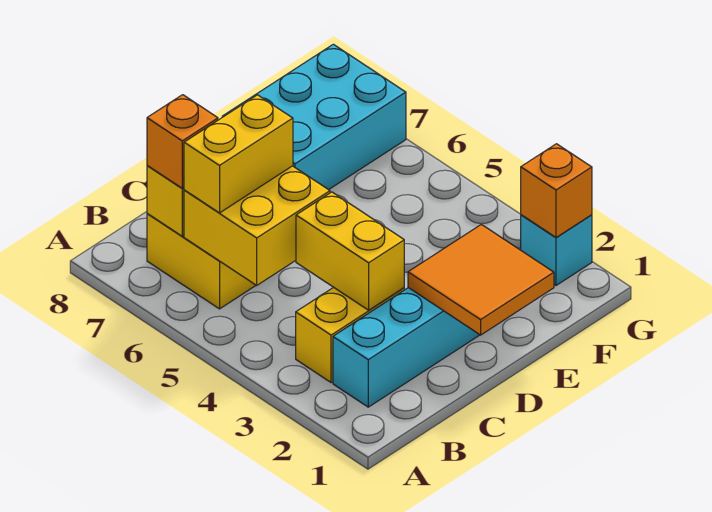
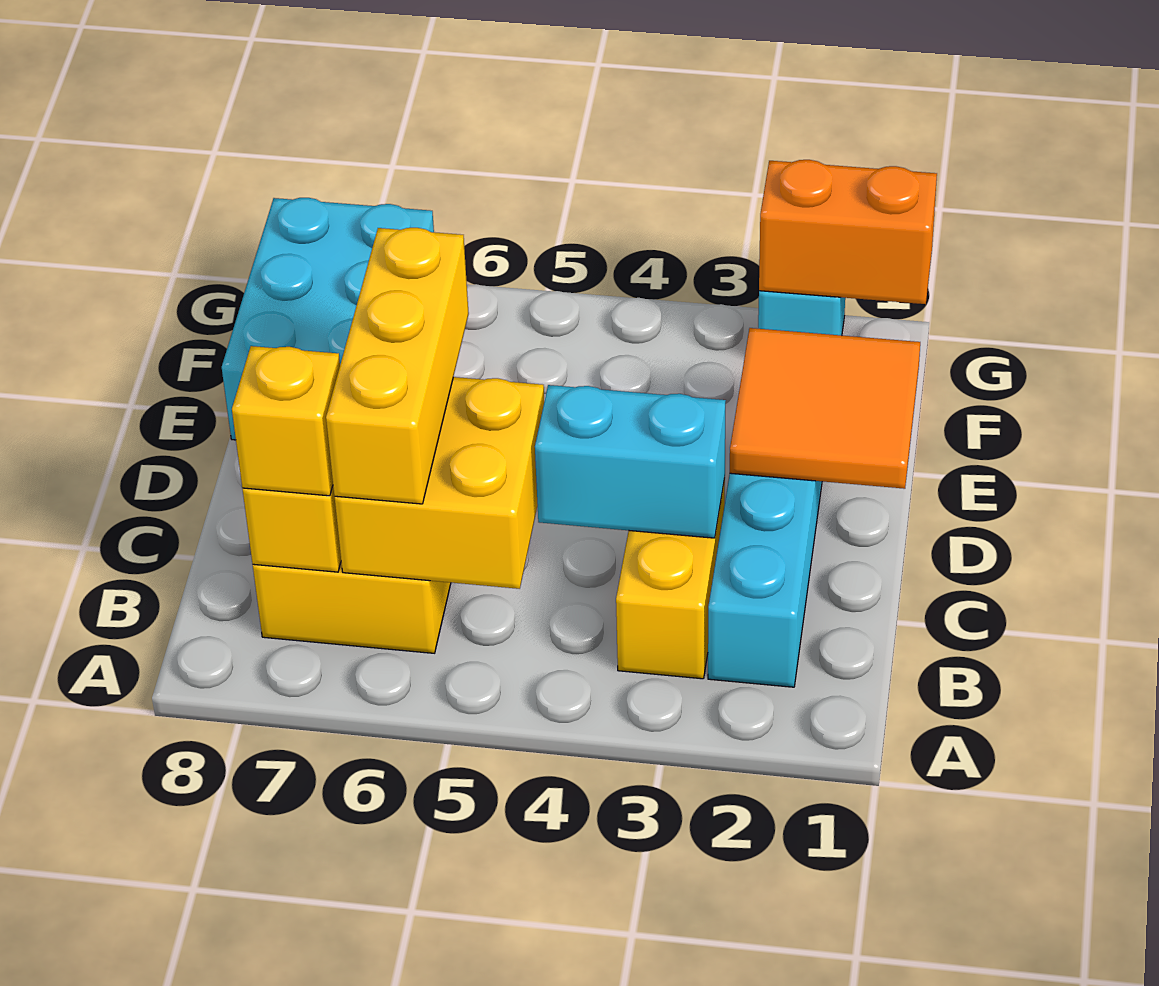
yellow 1x2 brick [184,95,293,213] -> yellow 1x3 brick [326,228,469,504]
orange 1x1 brick [147,95,218,188] -> yellow 1x1 brick [232,346,340,496]
yellow 1x2 brick [296,192,404,310] -> cyan 1x2 brick [535,385,726,538]
orange 1x1 brick [521,144,592,237] -> orange 1x2 brick [759,160,937,304]

